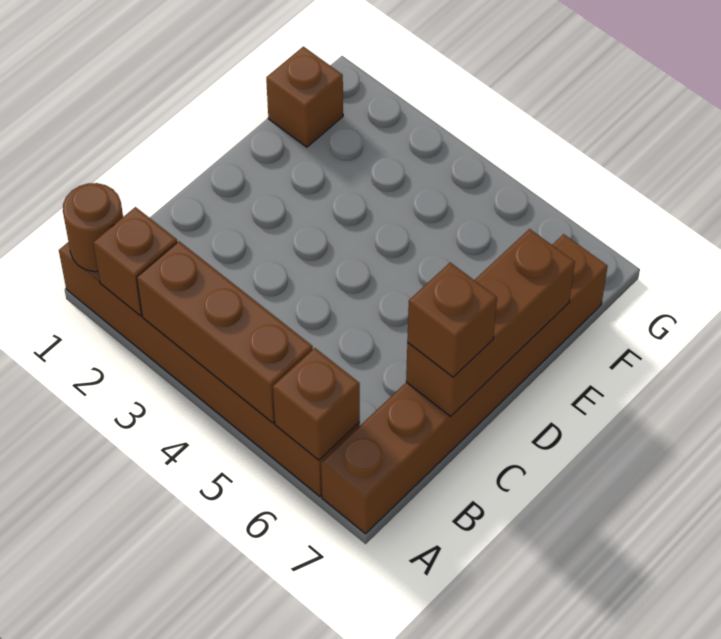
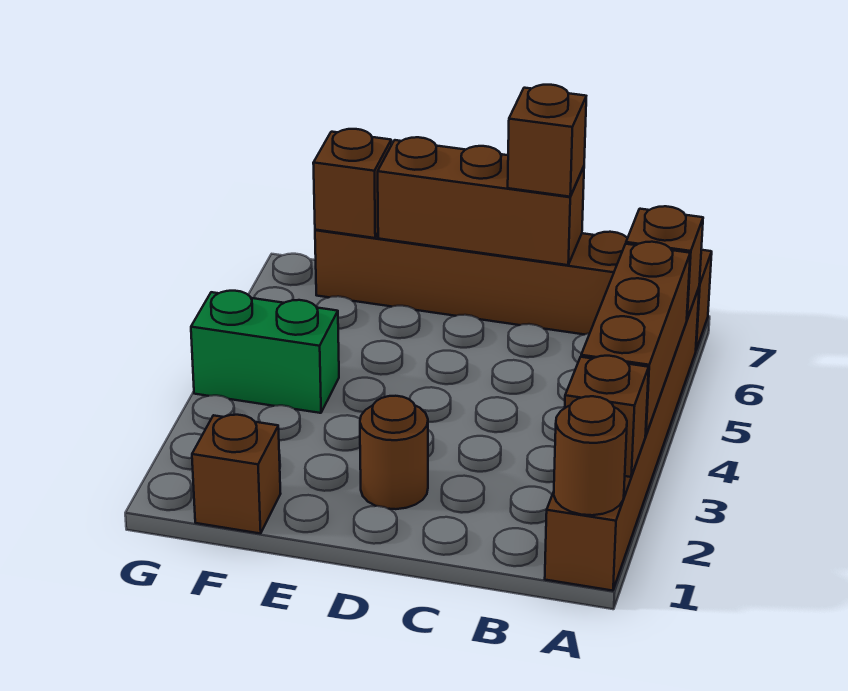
none -> brown 1x1 round brick [360,396,428,509]
none -> green 1x2 brick [191,291,339,413]
none -> brown 1x1 brick [313,129,391,238]

